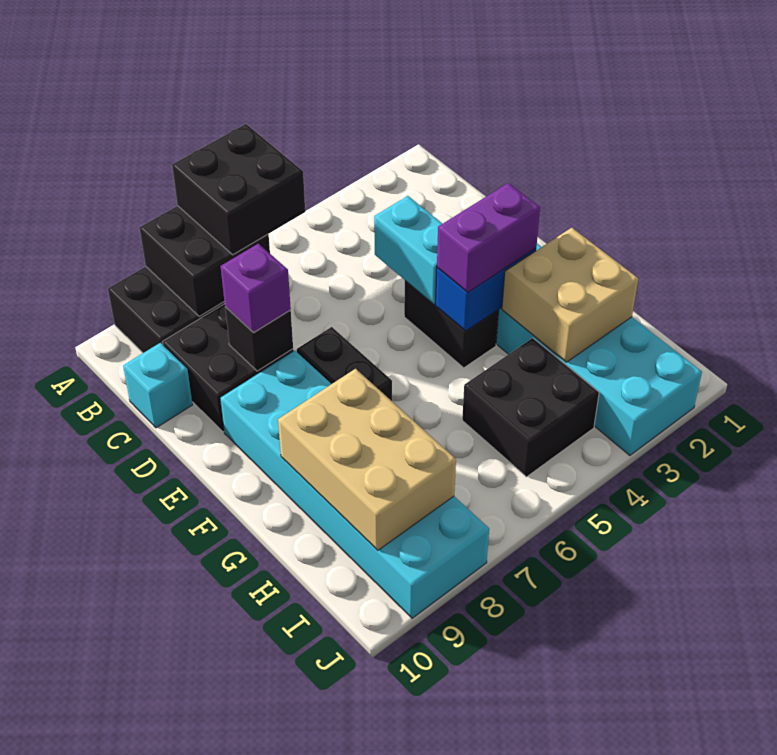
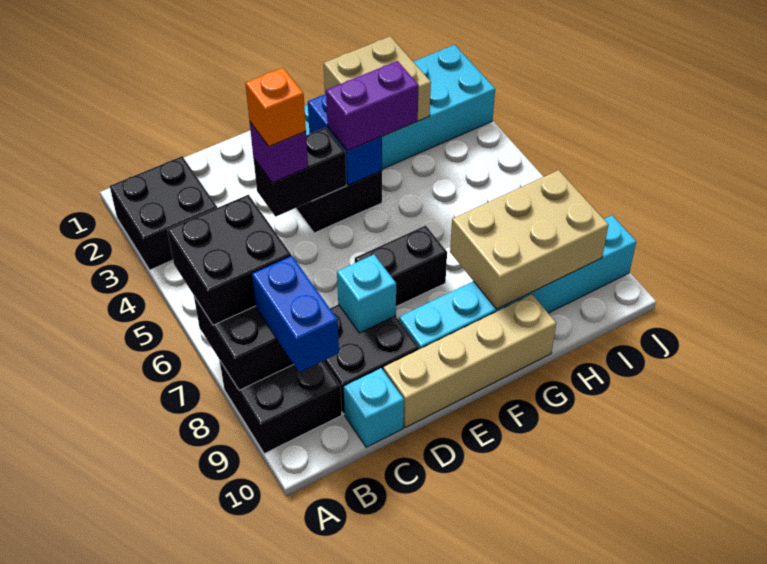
none -> blue 1x2 brick [252,256,339,372]
cyan 1x2 brick [374,196,442,304] -> black 1x2 brick [254,127,346,217]
none -> orange 1x1 brick [245,68,306,146]
black 1x1 brick [225,307,293,371] -> cyan 1x1 brick [337,255,396,333]
purple 1x1 brick [221,244,291,333] -> purple 1x1 brick moved to [250,122,308,183]
none -> tan 1x4 brick [383,294,556,428]
cyan 2x6 brick [220,350,489,618] -> cyan 1x6 brick [399,216,636,349]
purple 1x2 brick [437,183,540,292] -> purple 1x2 brick turned to [326,61,419,151]
black 2x2 brick [462,338,599,477] -> black 2x2 brick moved to [110,156,217,270]

